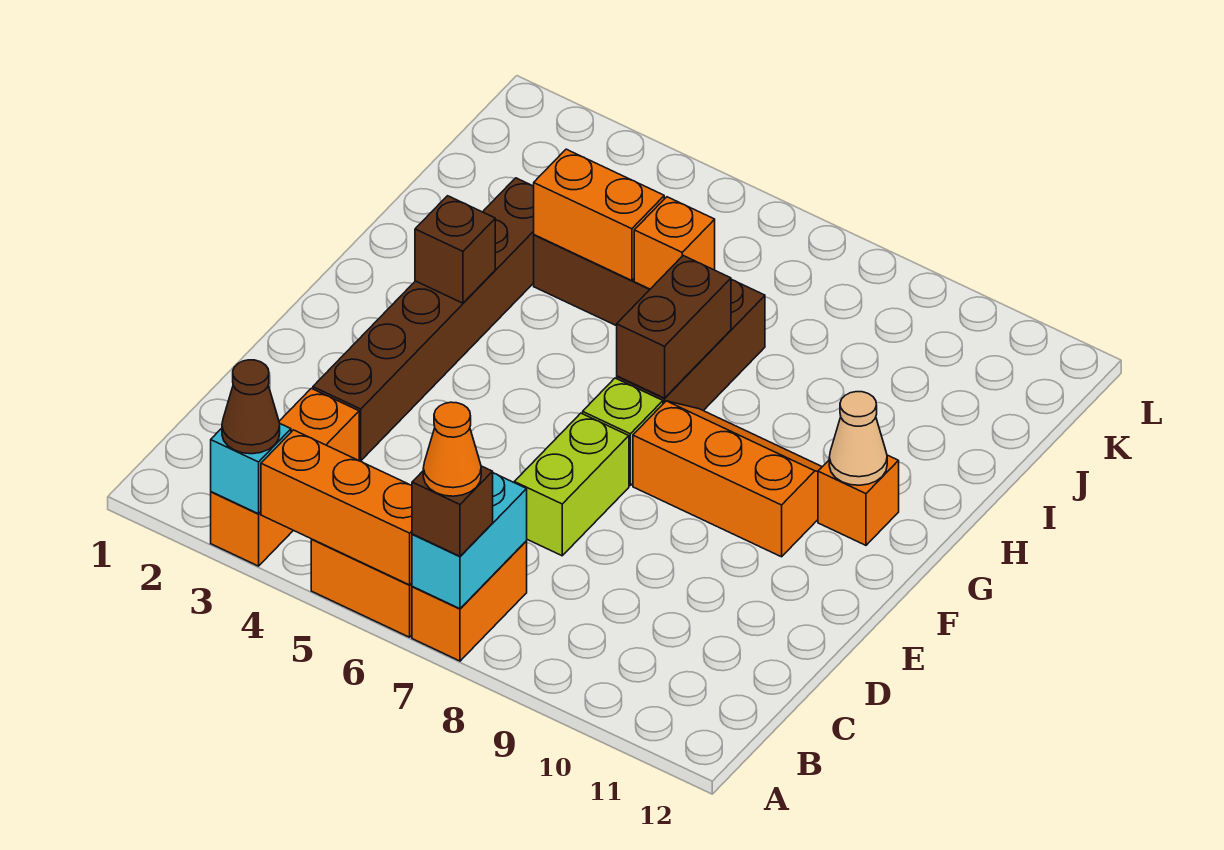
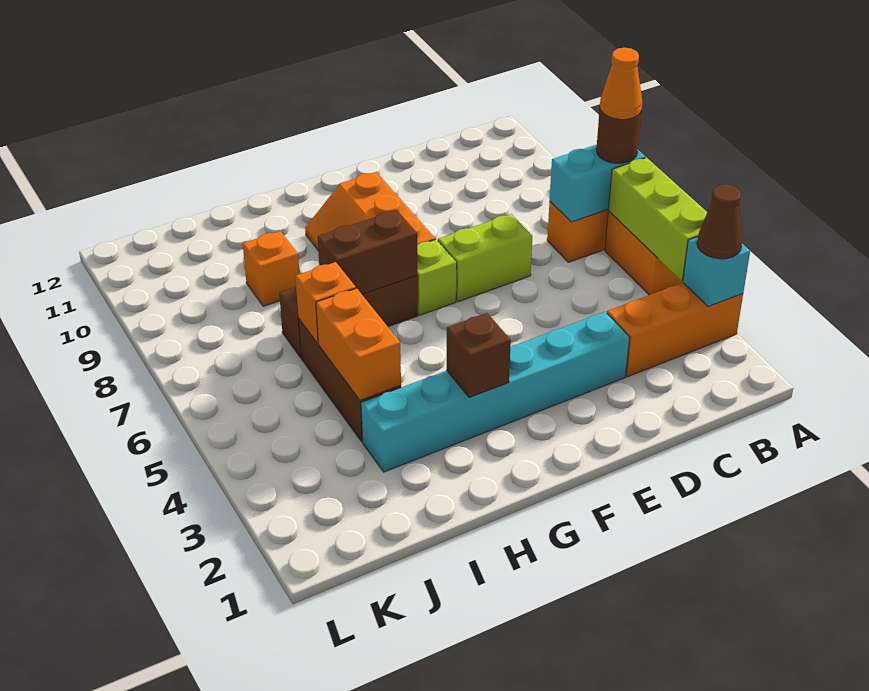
orange 1x3 brick [261,430,412,585] -> lime 1x3 brick [608,158,707,281]
brown 1x1 brick [412,466,493,556] -> brown 1x1 round brick [596,110,642,163]
brown 1x6 brick [313,178,534,461] -> cyan 1x6 brick [361,312,630,472]
orange 1x1 brick [818,455,899,545] -> orange 1x1 brick moved to [243,231,299,306]
tan 1x1 cone [829,392,887,485] -> none

